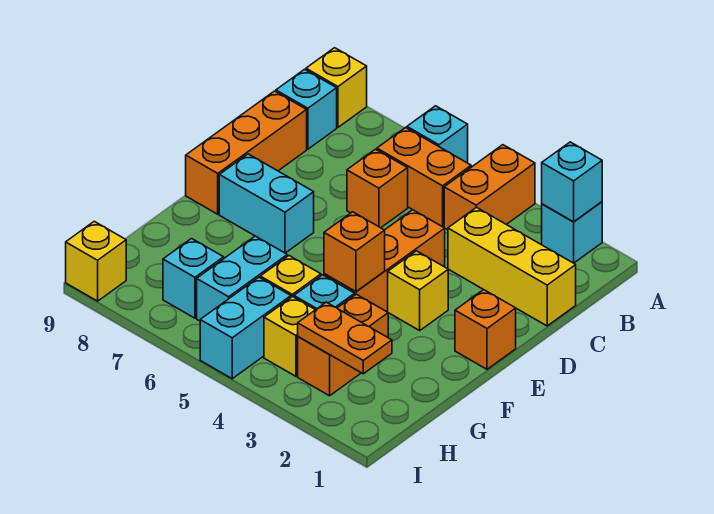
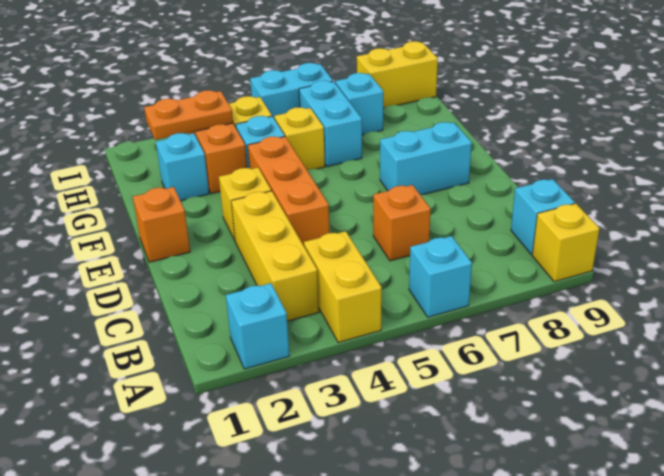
cyan 1x1 brick [542,142,602,222] -> cyan 1x1 brick moved to [156,133,209,201]
orange 1x2 brick [444,145,535,230] -> yellow 1x2 brick [304,231,382,343]
orange 1x2 brick [377,128,471,227] -> none
yellow 1x3 brick [448,207,576,326] -> yellow 1x3 brick turned to [231,191,319,321]
orange 1x3 brick [186,91,307,214] -> none
orange 1x1 brick [324,212,385,291] -> none
cyan 1x2 brick [200,277,291,379] -> cyan 1x2 brick turned to [250,63,333,118]
yellow 1x1 brick [66,221,126,301] -> yellow 1x2 brick [357,41,438,108]

